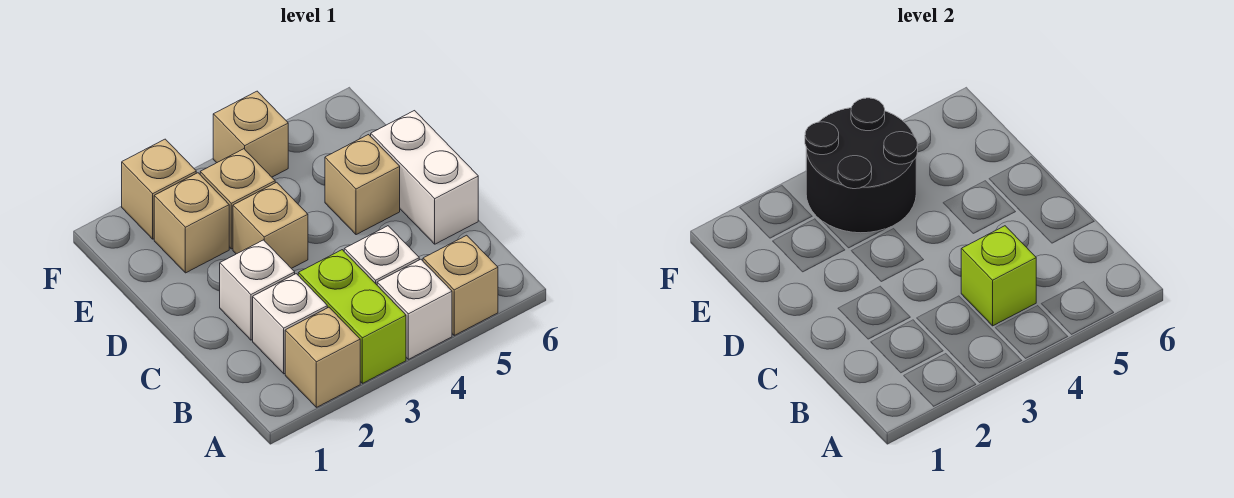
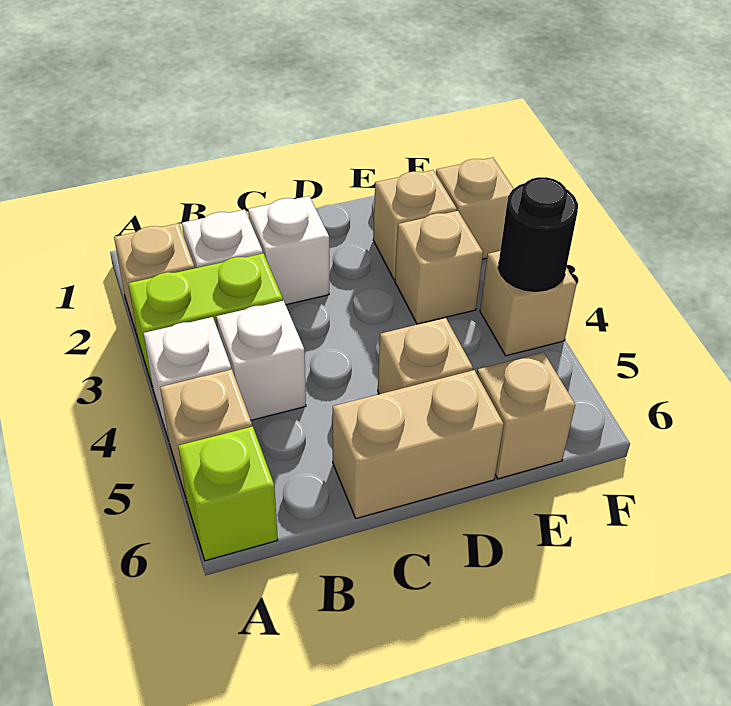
lime 1x1 brick [961,226,1036,326] -> lime 1x1 brick moved to [178,427,278,561]
white 1x2 brick [371,111,478,244] -> tan 1x2 brick [333,370,504,518]
tan 1x1 brick [233,182,308,269] -> tan 1x1 brick moved to [477,352,575,479]
black 2x2 round brick [805,98,918,233] -> black 1x1 round brick [498,177,578,291]

